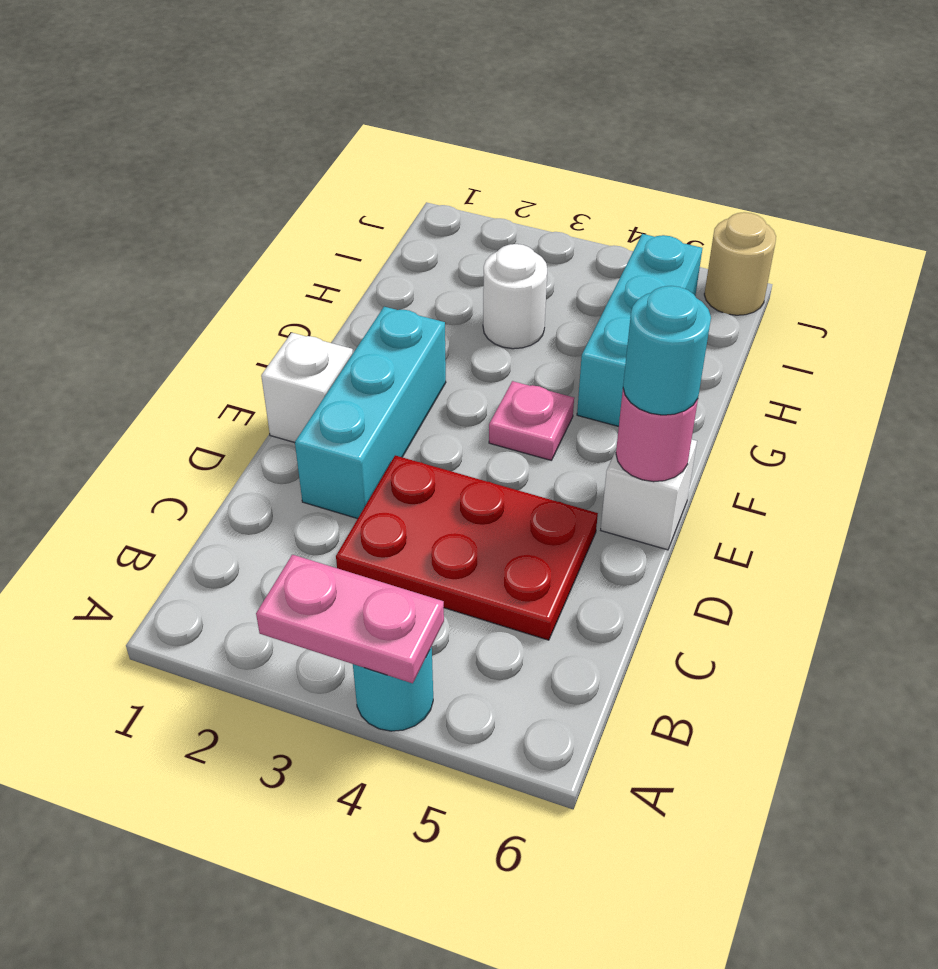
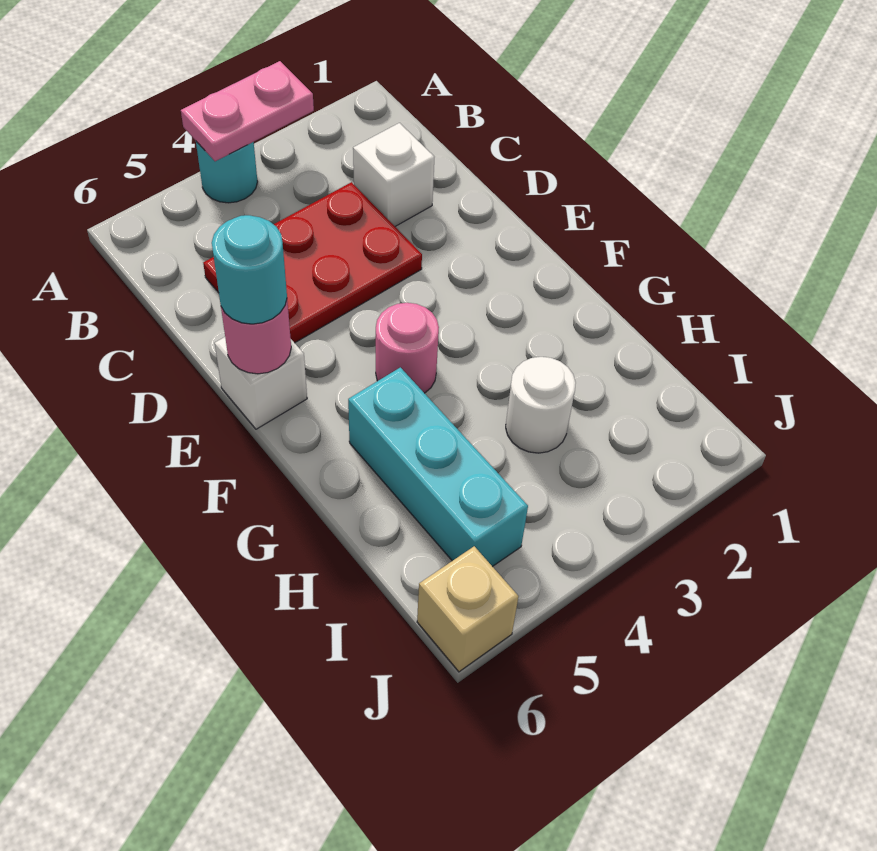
cyan 1x3 brick [295,307,446,519] -> none
white 1x1 brick [261,333,353,443] -> white 1x1 brick moved to [353,123,434,226]
pink 1x1 plate [489,381,574,460] -> pink 1x1 round brick [376,303,439,393]
tan 1x1 round brick [704,212,776,315] -> tan 1x1 brick [417,546,519,672]

